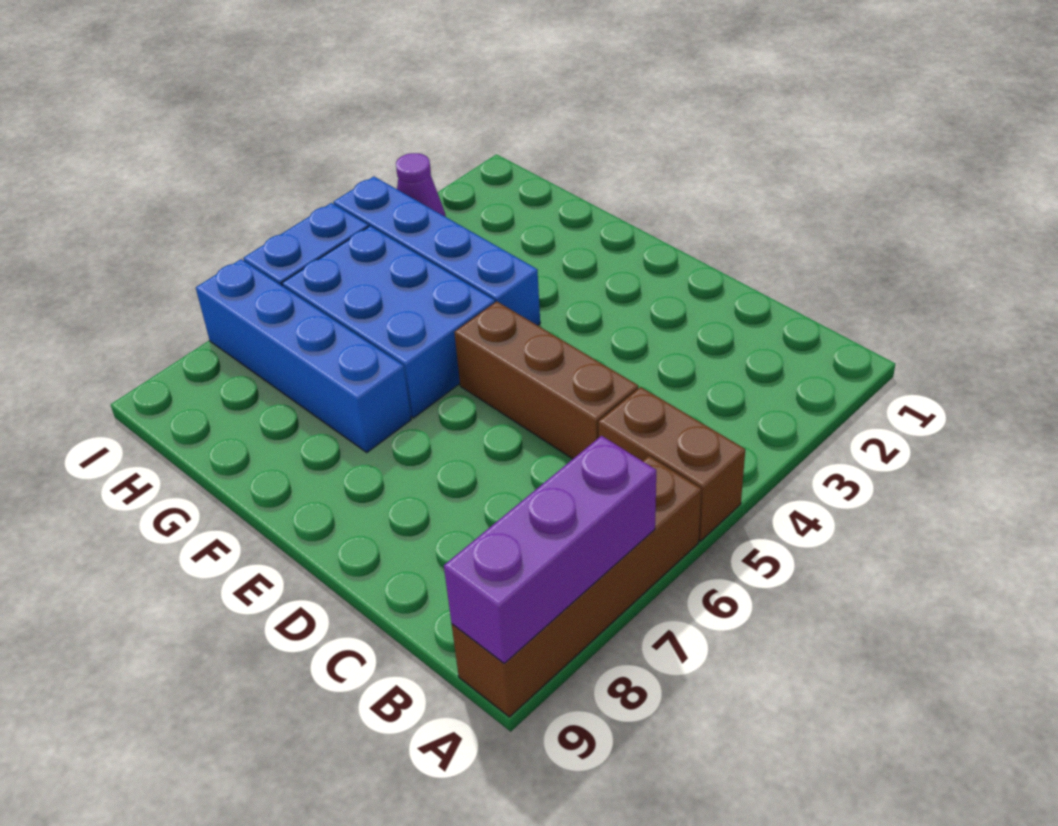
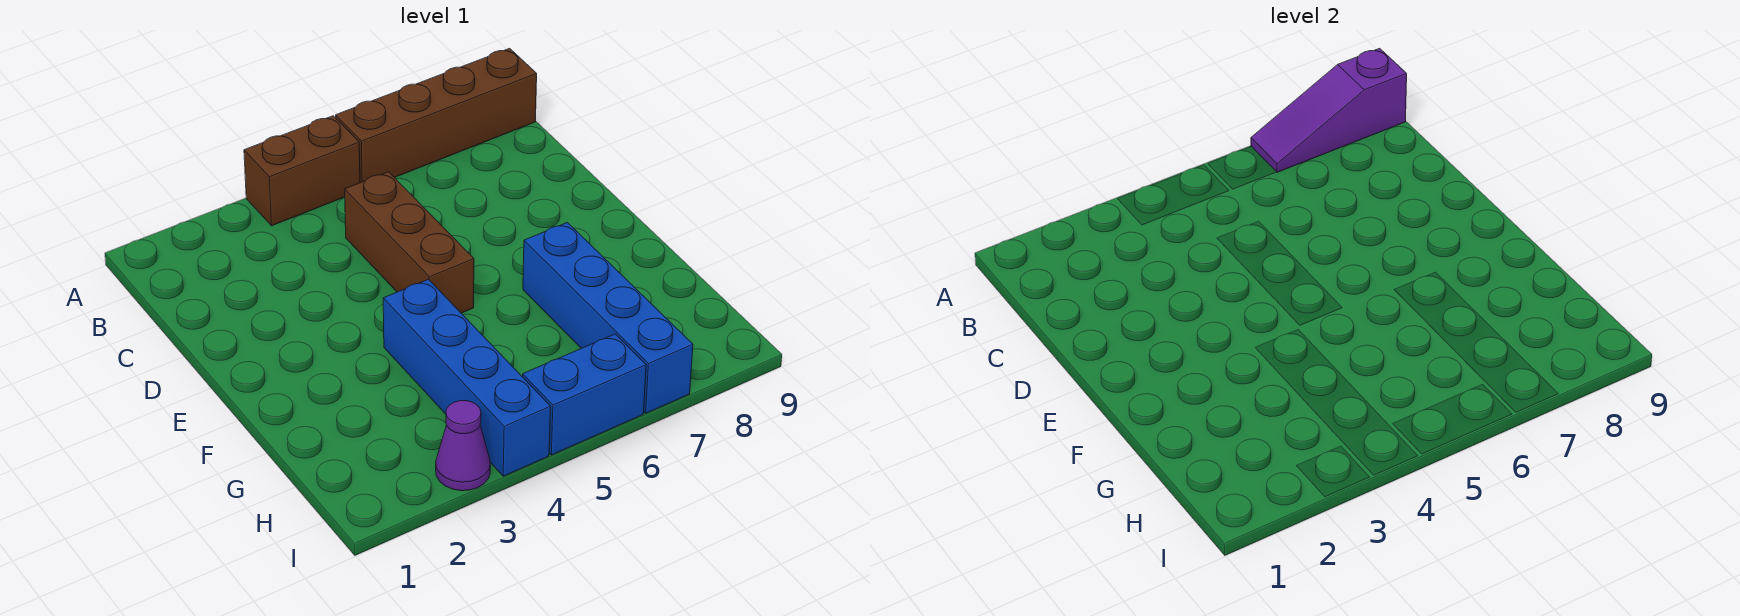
brown 1x2 brick [598,387,745,541] -> brown 1x2 brick turned to [244,116,360,226]
purple 1x3 brick [444,436,656,663] -> purple 1x3 slope [1251,48,1407,172]
blue 2x3 brick [282,226,495,418] -> none

